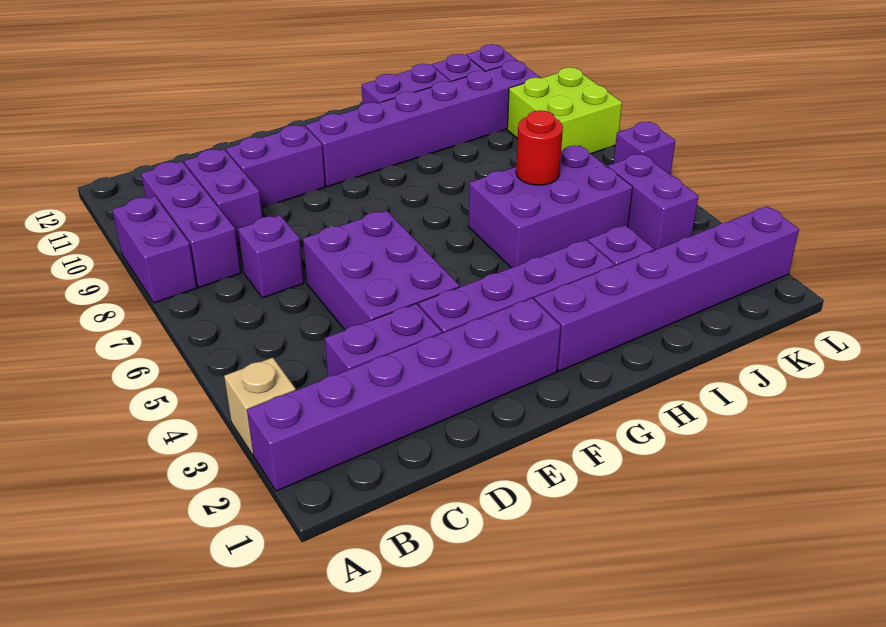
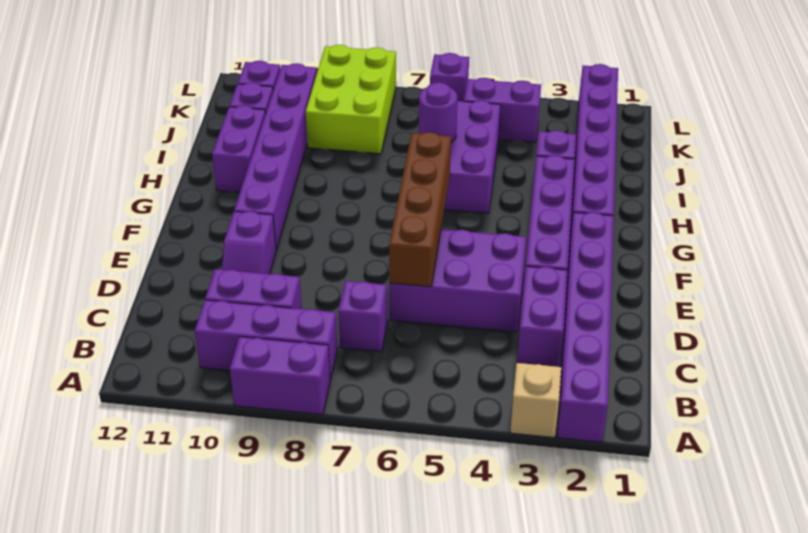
none -> brown 1x4 brick [389,132,451,287]
purple 1x2 brick [226,125,325,208] -> purple 1x2 slope [222,211,276,274]
red 1x1 round brick [516,110,563,185] -> purple 1x1 round brick [419,82,457,143]
lime 2x2 brick [507,67,622,154] -> lime 2x3 brick [306,45,396,154]

